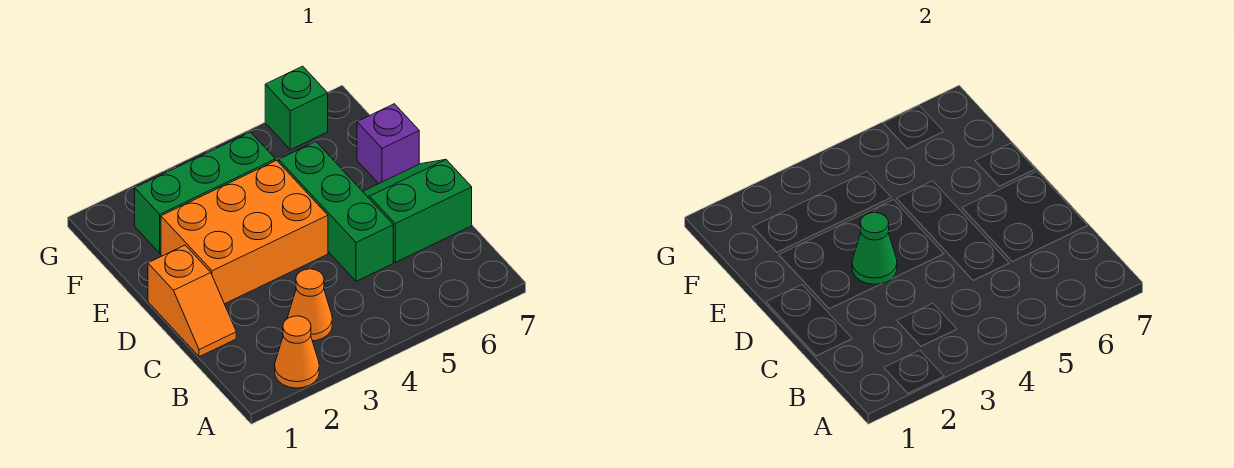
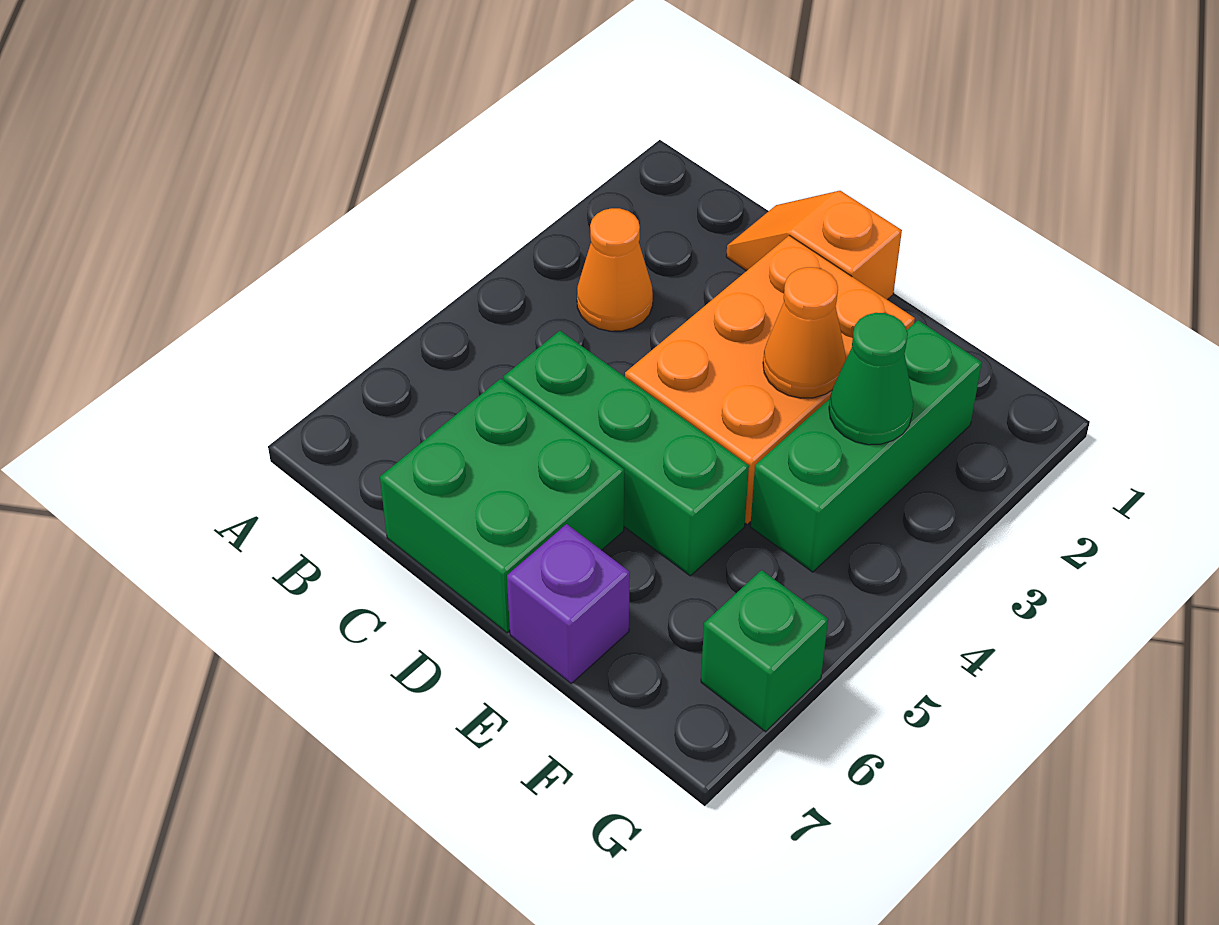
orange 1x1 cone [275,316,319,388] -> orange 1x1 cone moved to [763,267,846,398]
green 2x2 slope [363,160,472,262] -> green 2x2 brick [380,379,624,633]
green 1x1 cone [852,213,897,284] -> green 1x1 cone moved to [829,313,913,445]

